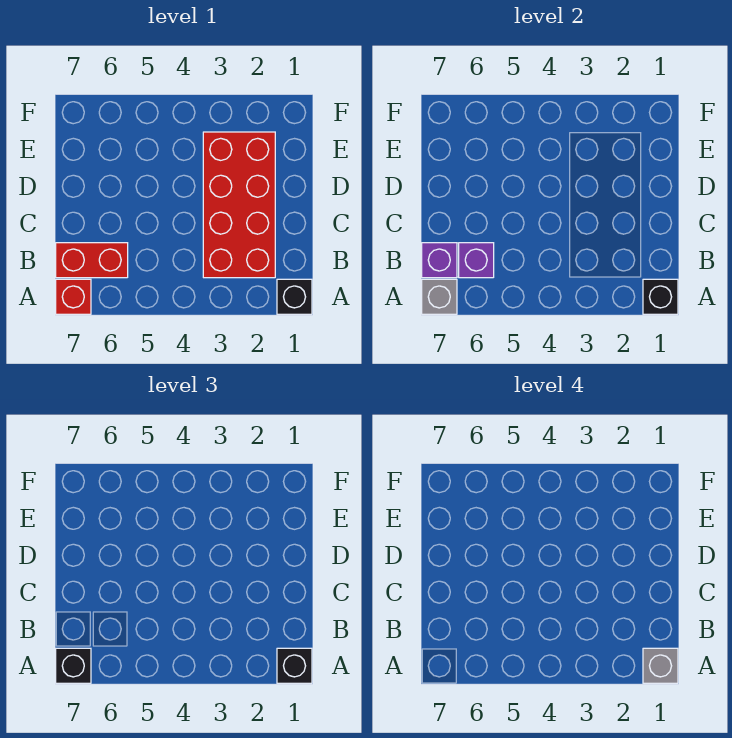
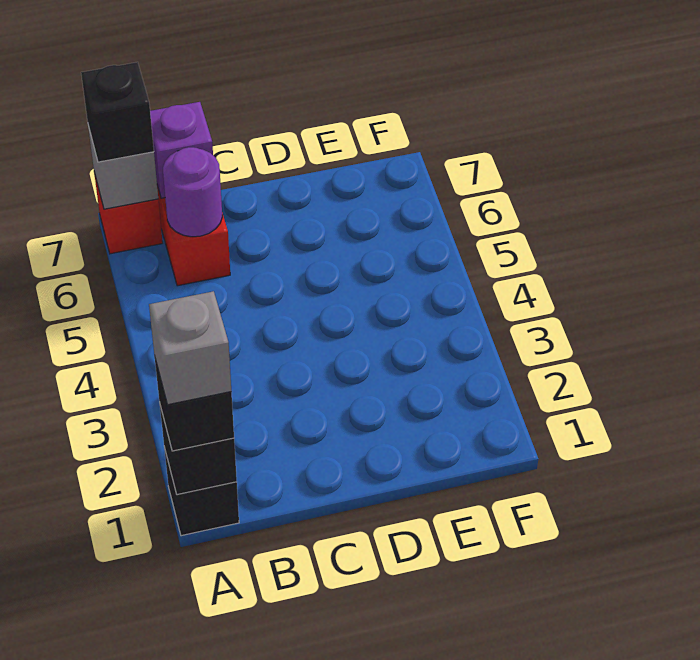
red 2x4 brick [203,132,275,278] -> none
purple 1x1 brick [459,243,494,278] -> purple 1x1 round brick [163,147,222,237]

